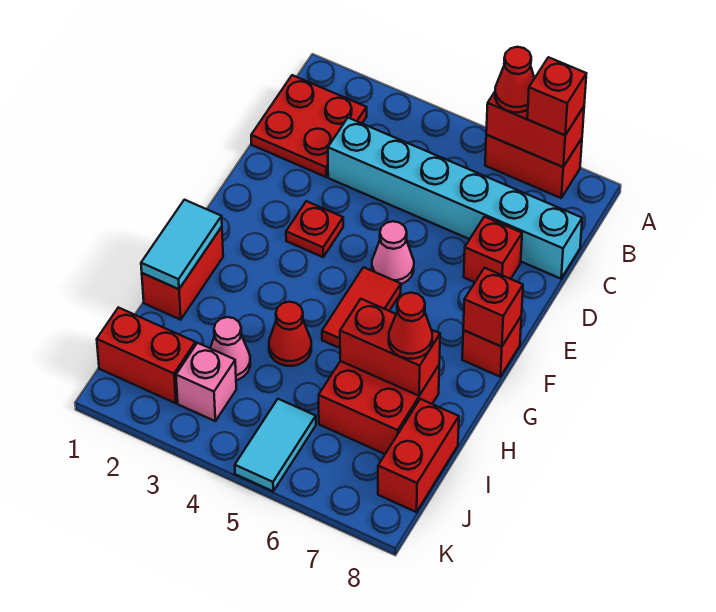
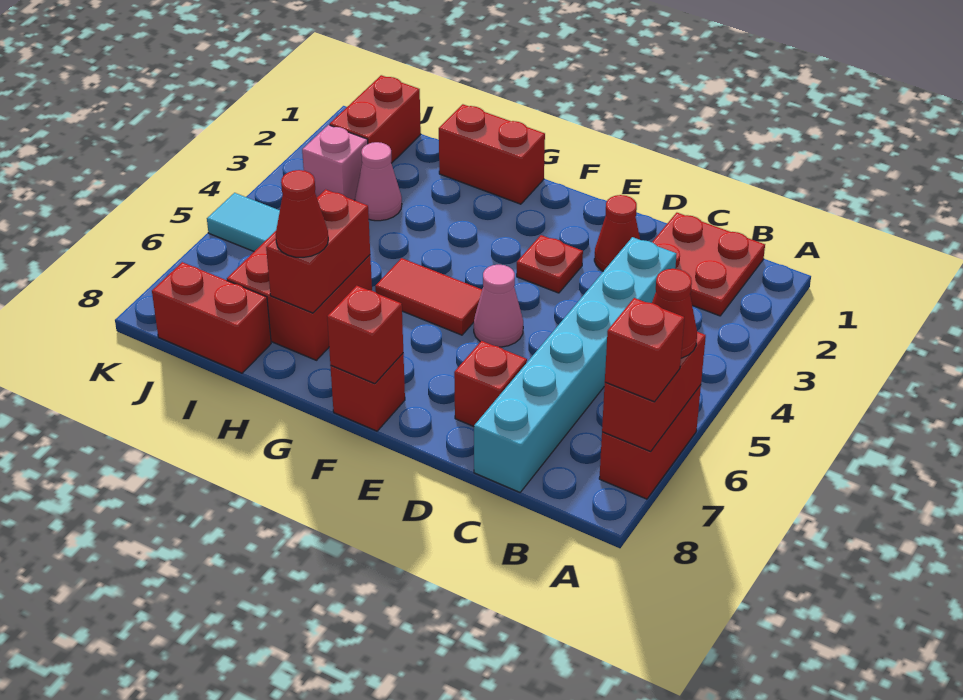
cyan 1x2 tile [141,200,222,289] -> none
red 1x1 cone [269,302,311,366] -> red 1x1 cone moved to [594,195,640,271]

